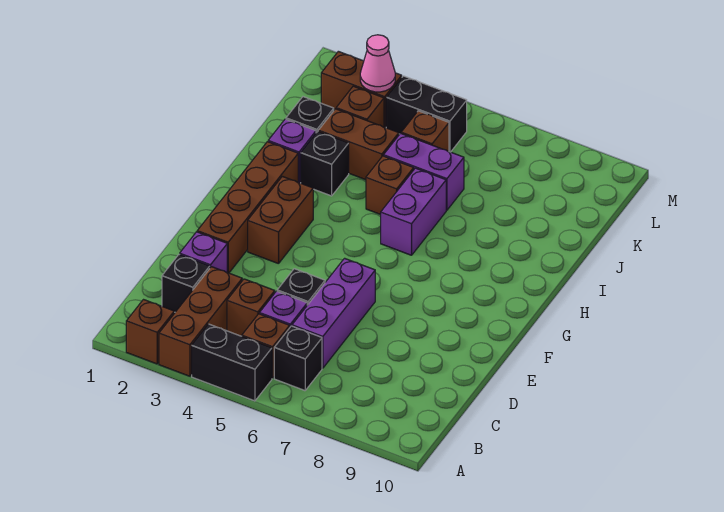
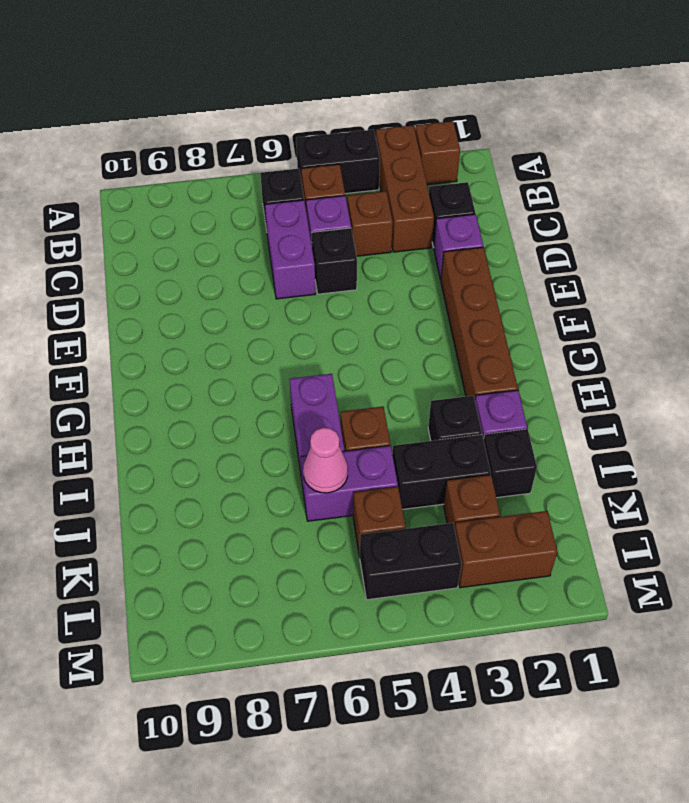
purple 1x3 brick [292,258,375,368] -> purple 1x2 brick [265,200,315,299]
brown 1x2 brick [248,176,313,264] -> none
brown 1x2 brick [318,109,399,180] -> black 1x2 brick [392,435,491,509]
pink 1x1 cone [360,35,395,92] -> pink 1x1 cone moved to [303,428,348,493]

